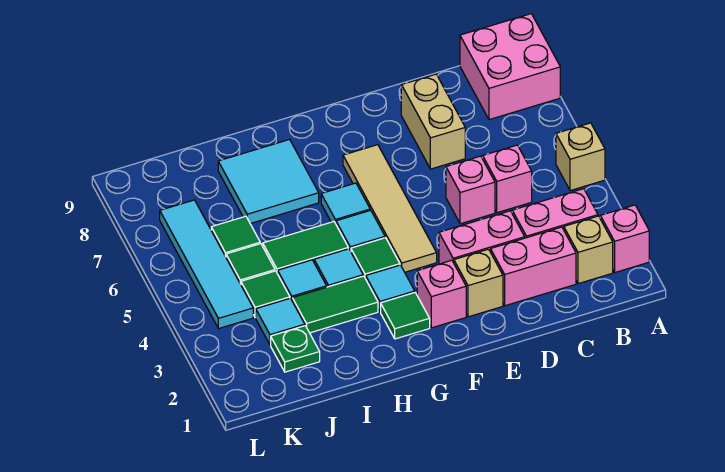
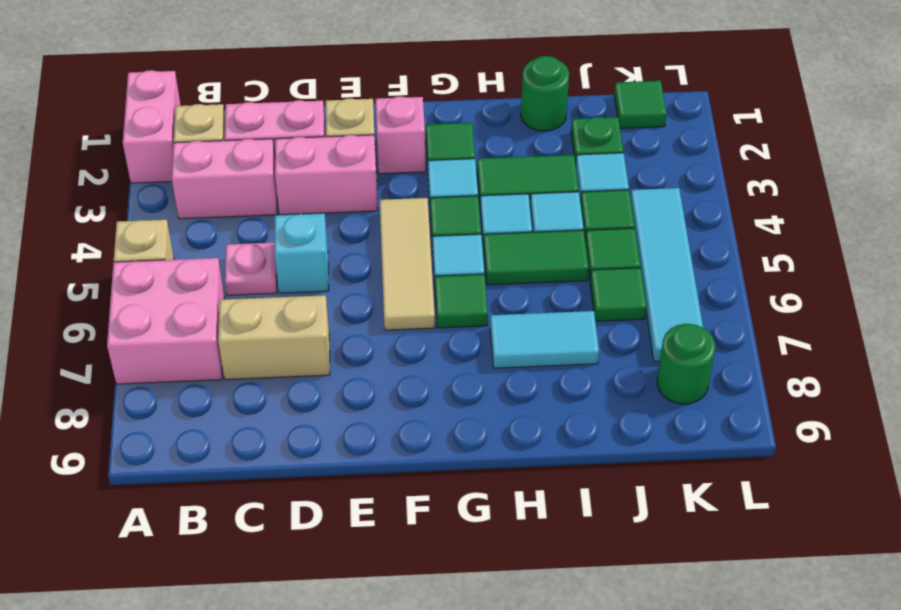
pink 1x1 brick [600,205,649,272] -> pink 1x2 brick [123,70,181,183]
pink 2x2 brick [460,14,560,120] -> pink 2x2 brick moved to [107,258,224,384]
pink 1x1 brick [483,145,532,213] -> pink 1x1 plate [225,243,277,295]
pink 1x1 brick [446,156,495,224] -> cyan 1x1 brick [274,213,329,293]
tan 1x2 brick [401,74,465,169] -> tan 1x2 brick turned to [218,295,330,380]
tan 1x4 tile [343,145,437,272] -> tan 1x3 tile [380,198,435,330]
cyan 1x1 tile [321,183,370,224] -> green 1x1 tile [435,274,488,328]
cyan 2x2 tile [218,139,319,224] -> cyan 1x2 tile [490,311,599,368]
none -> green 1x1 round brick [521,56,569,131]
none -> green 1x1 tile [614,81,666,128]
none -> green 1x1 round brick [657,324,715,404]

